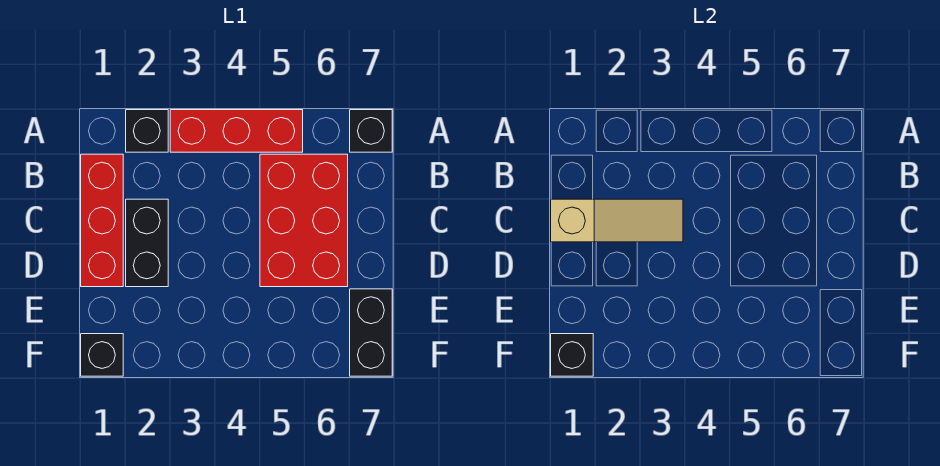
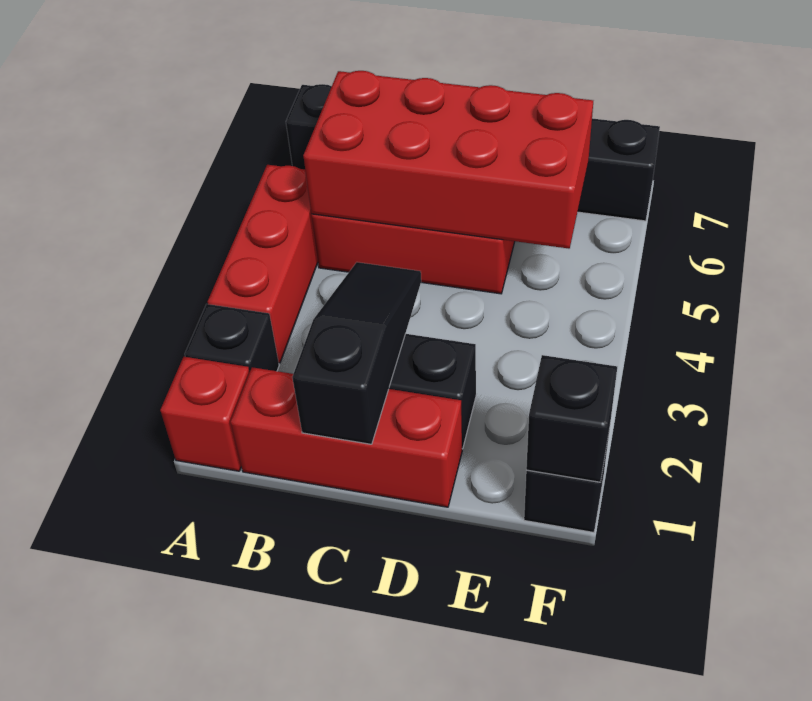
none -> red 1x1 brick [160,357,250,471]
none -> red 2x4 brick [303,71,593,249]
tan 1x3 slope [551,199,683,242] -> black 1x3 slope [292,262,421,444]

